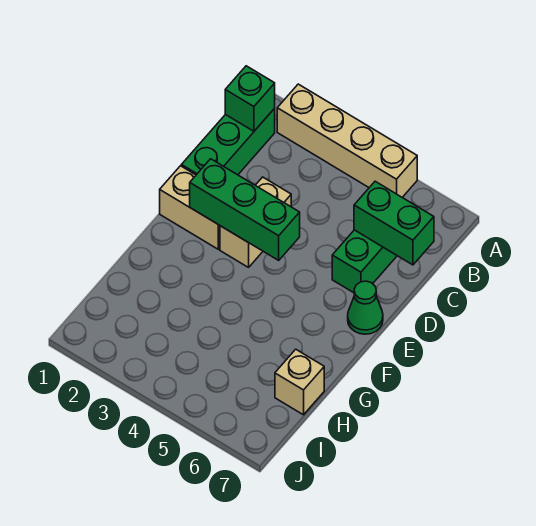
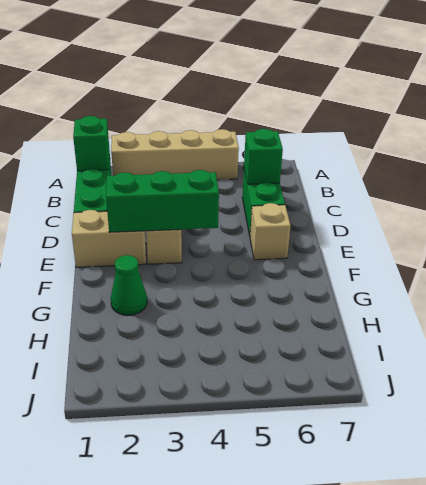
green 1x2 brick [354,181,434,265] -> green 1x1 brick [244,129,283,184]
green 1x1 cone [348,281,383,334] -> green 1x1 cone moved to [111,255,147,315]
tan 1x1 brick [275,349,324,415] -> tan 1x1 brick moved to [250,203,291,260]

